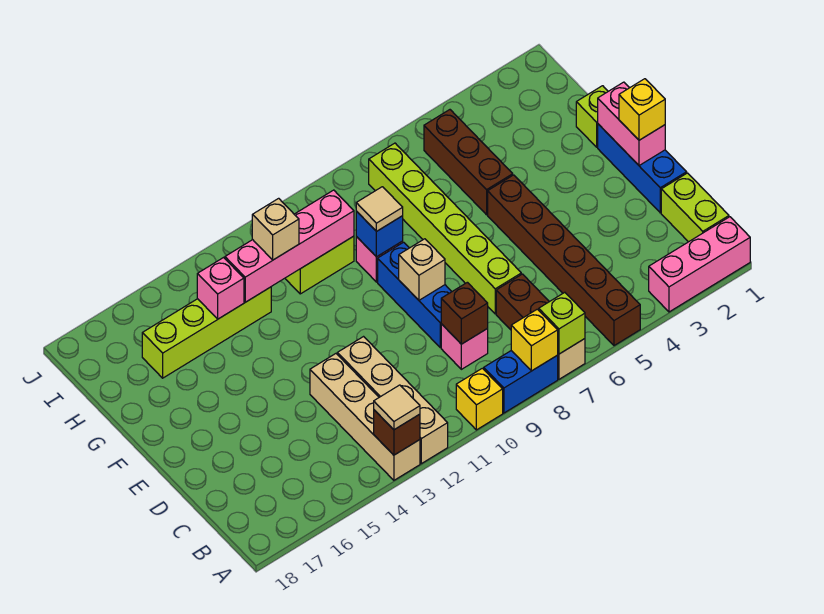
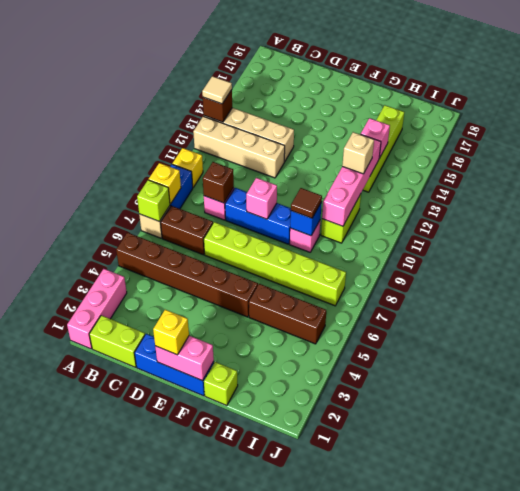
tan 1x1 brick [399,239,445,300] -> pink 1x1 brick [246,178,277,219]
tan 1x1 tile [356,187,403,232] -> brown 1x1 tile [291,188,322,218]

